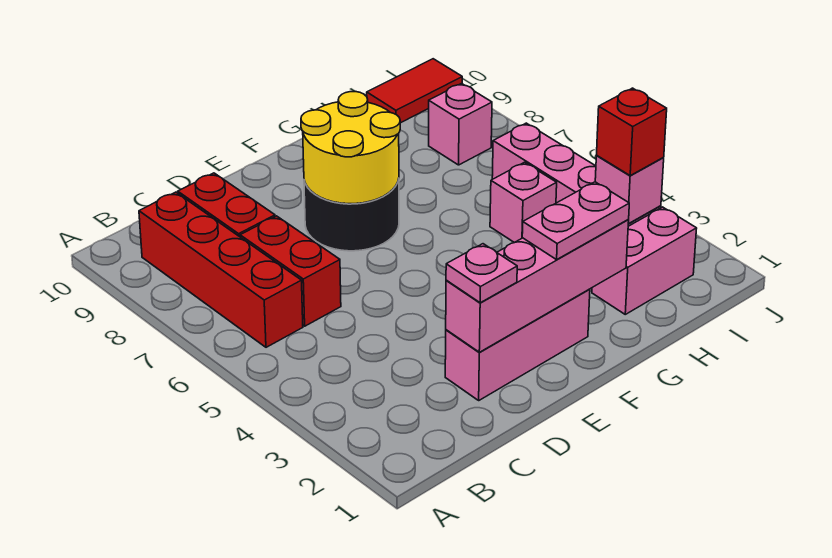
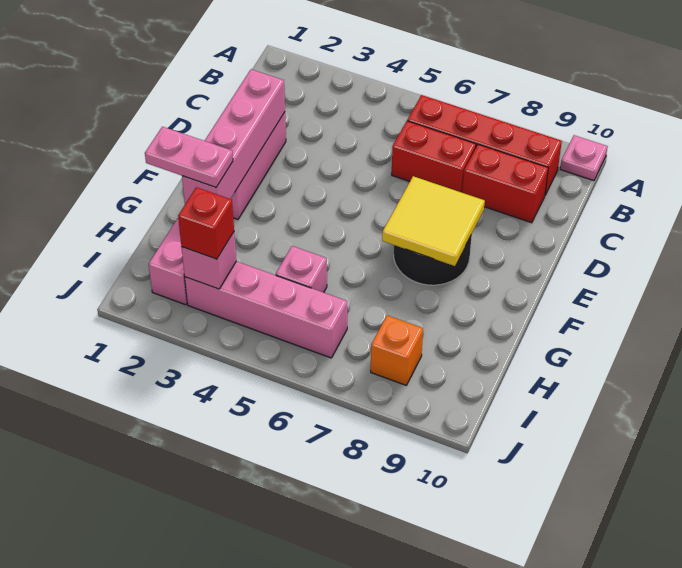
pink 1x1 plate [446,244,517,303] -> pink 1x1 plate moved to [560,135,608,181]
yellow 2x2 round brick [301,92,400,204] -> yellow 2x2 tile [382,176,485,266]
pink 1x2 plate [522,182,629,260] -> pink 1x2 plate turned to [145,127,233,187]
pink 1x1 brick [429,83,492,165] -> orange 1x1 brick [371,315,423,385]
red 1x2 tile [367,59,462,123] -> none

